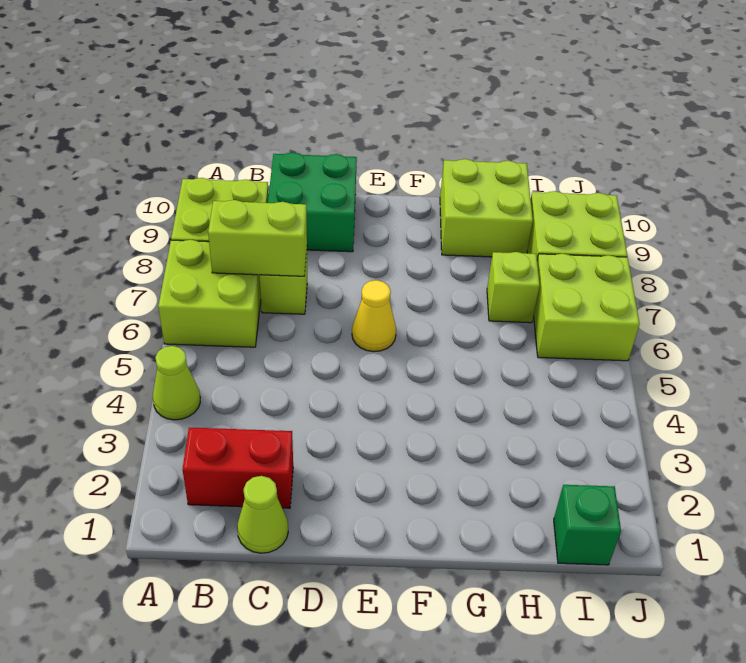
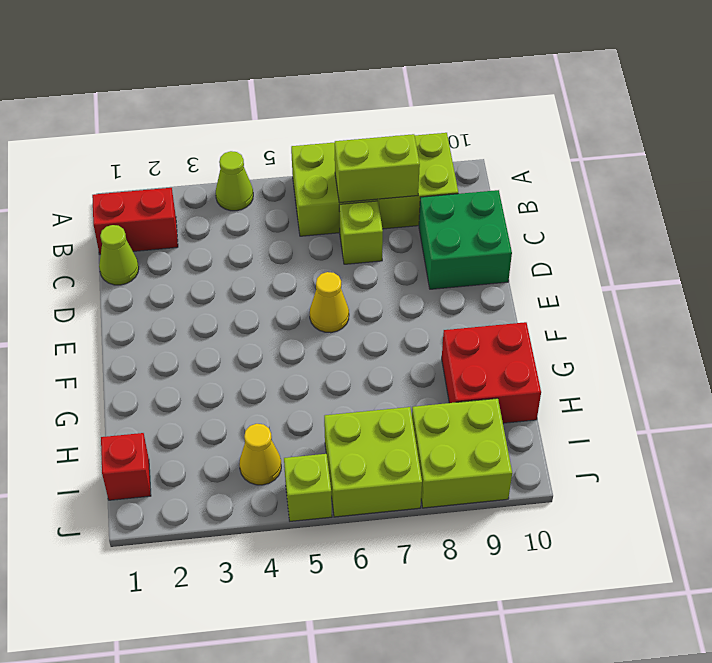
red 1x2 brick [183,428,293,508] -> red 1x2 brick turned to [92,188,178,254]
lime 1x2 brick [208,200,307,276] -> lime 1x2 brick turned to [335,134,420,203]
lime 2x2 brick [440,159,533,257] -> red 2x2 brick [442,322,541,423]
lime 1x1 brick [487,252,540,323] -> lime 1x1 brick moved to [284,454,332,521]
green 1x1 brick [554,485,621,565] -> red 1x1 brick [101,433,151,500]
none -> yellow 1x1 cone [239,424,281,485]

